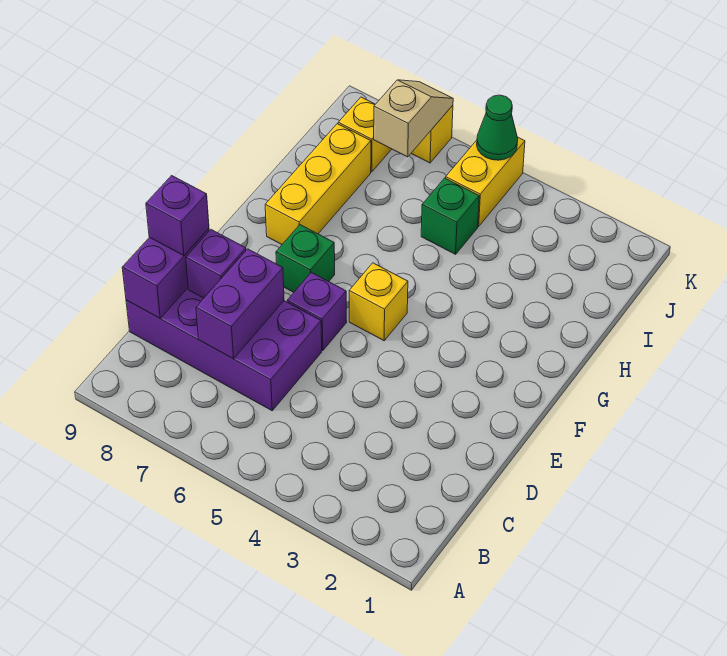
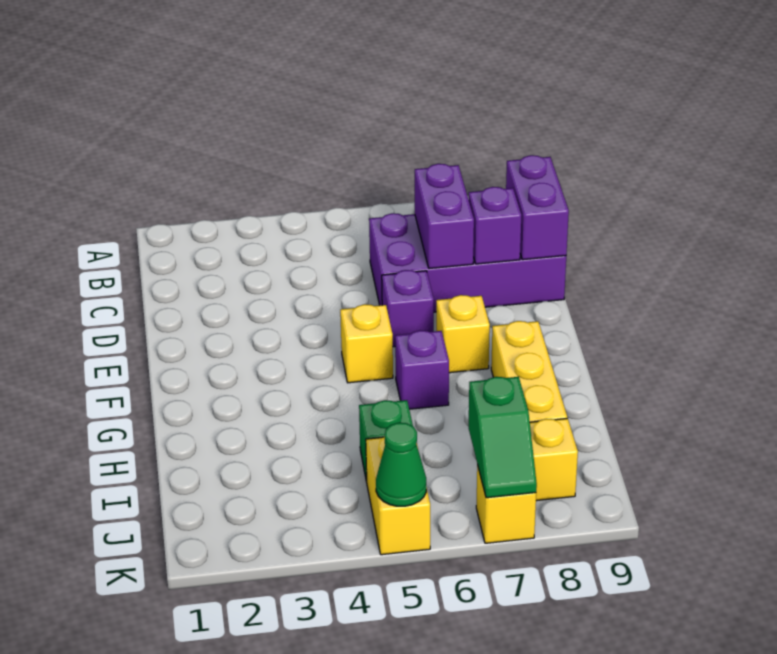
purple 1x1 brick [146,176,209,256] -> purple 1x1 brick moved to [395,330,449,409]
green 1x1 brick [276,225,335,292] -> yellow 1x1 brick [436,295,490,373]
tan 1x2 slope [374,80,453,157] -> green 1x2 slope [469,377,537,498]

